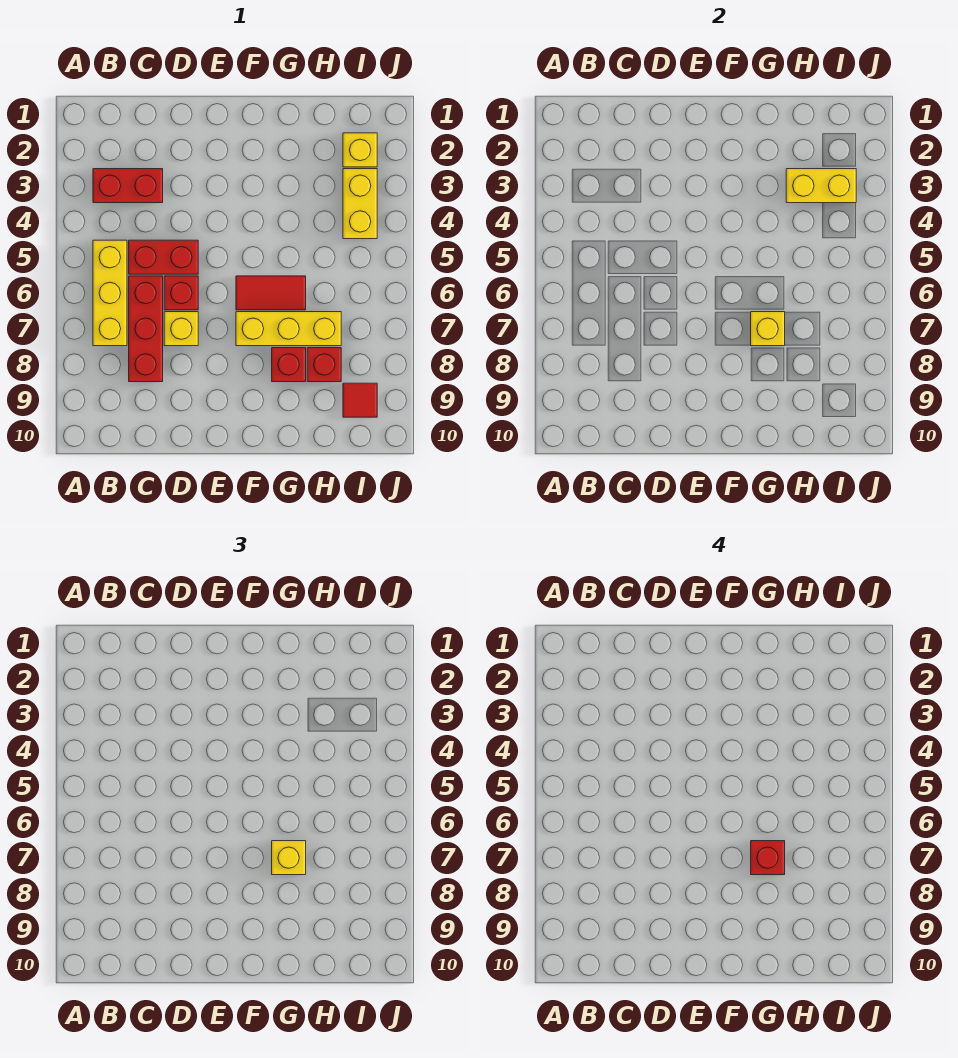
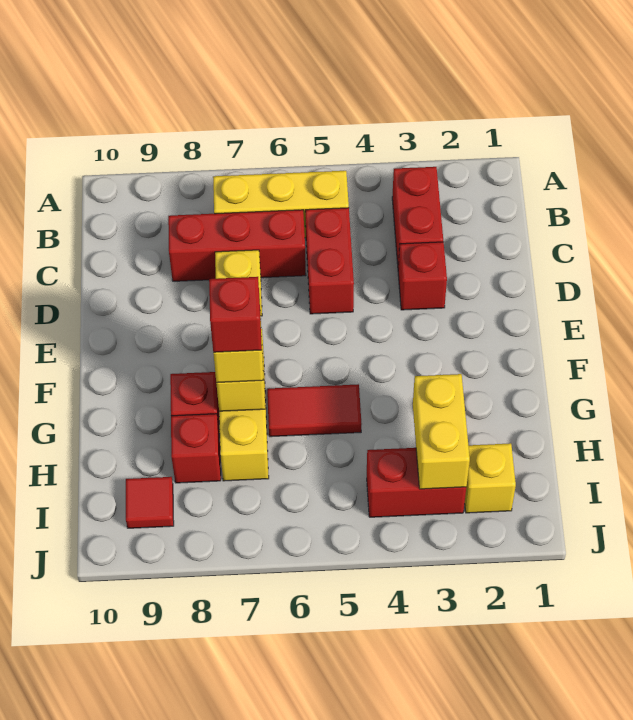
red 1x1 brick [164,276,198,310] -> red 1x1 brick moved to [398,242,447,310]
red 1x2 tile [236,276,306,310] -> red 1x2 tile turned to [267,384,362,437]
yellow 1x2 brick [343,169,377,239] -> red 1x2 brick [367,448,466,517]

